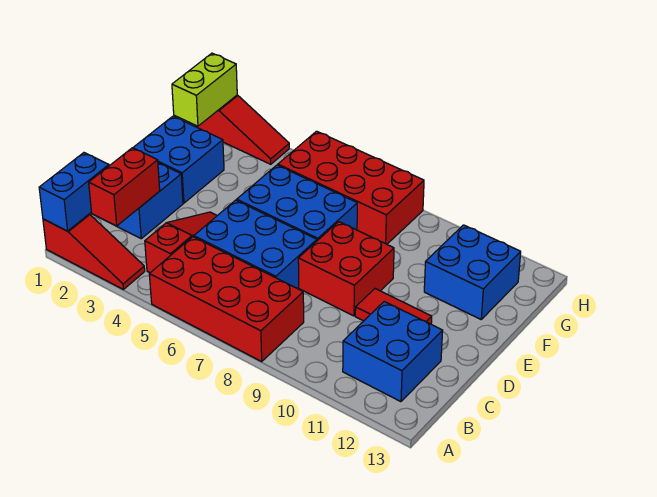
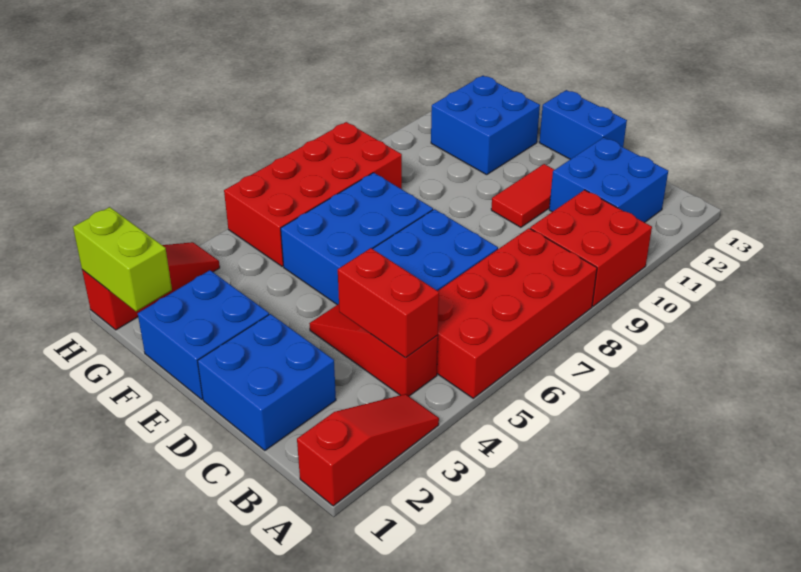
blue 1x2 brick [39,153,109,231] -> blue 1x2 brick moved to [539,90,627,159]
red 1x2 brick [89,148,160,226] -> red 1x2 brick moved to [338,248,439,358]
red 2x2 brick [298,222,394,316] -> red 2x2 brick moved to [530,190,652,306]

